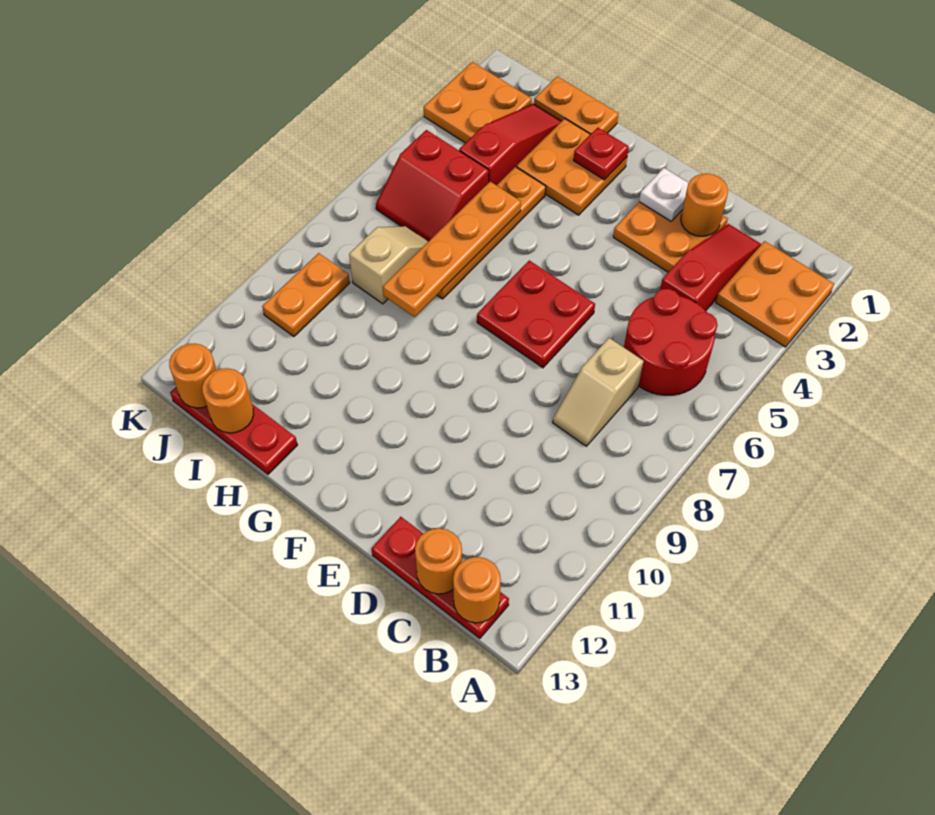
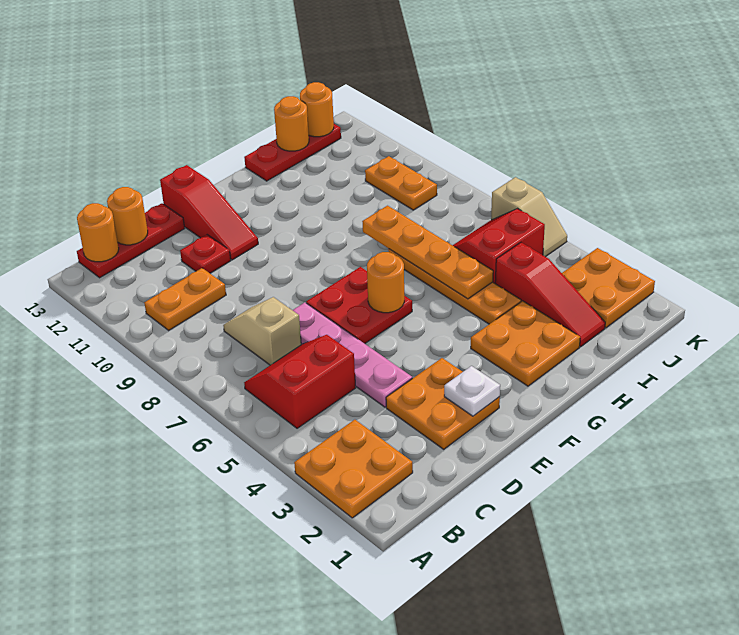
red 2x2 round brick [624,289,717,395] -> red 2x2 slope [244,335,356,428]
red 1x3 slope [660,224,761,311] -> red 1x3 slope moved to [160,165,258,260]
orange 1x1 round brick [681,174,728,236] -> orange 1x1 round brick moved to [367,252,404,313]
none -> pink 1x4 plate [293,302,412,407]
red 1x1 plate [573,128,629,180] -> red 1x1 plate moved to [180,235,231,273]
orange 1x2 plate [534,76,619,134] -> orange 1x2 plate moved to [144,268,226,330]
tan 1x2 slope [349,226,429,304] -> tan 1x2 slope moved to [491,177,567,257]

